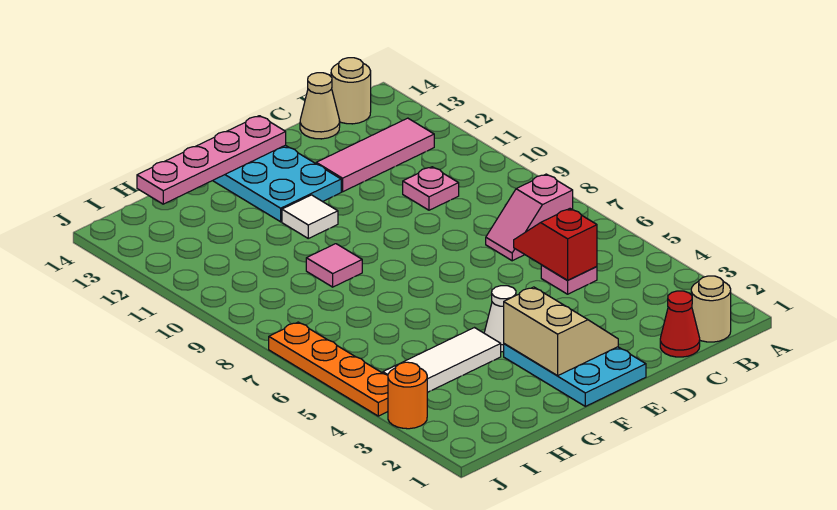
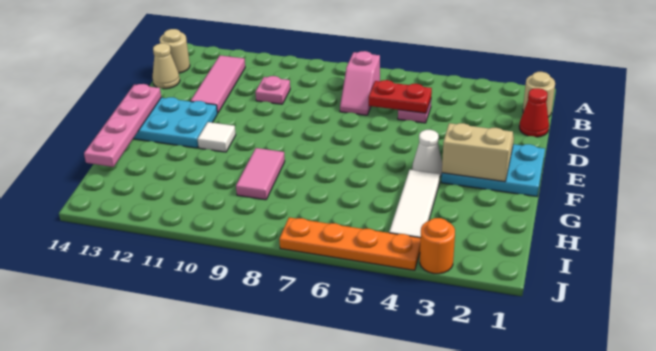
red 1x2 slope [514,209,597,280] -> red 1x2 plate [369,80,432,113]
pink 1x1 tile [306,244,362,287] -> pink 1x2 tile [236,148,285,200]

